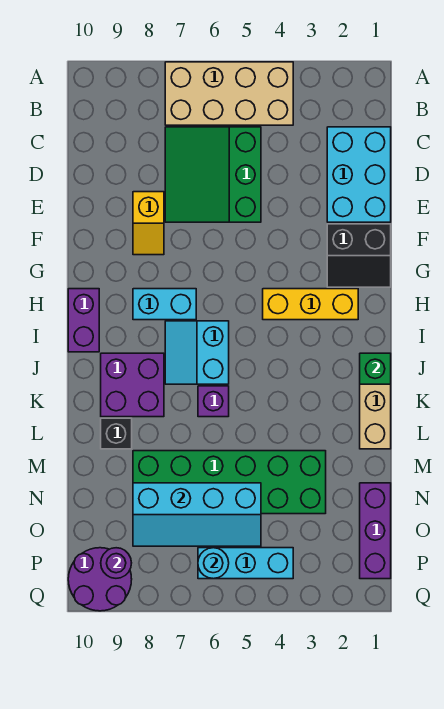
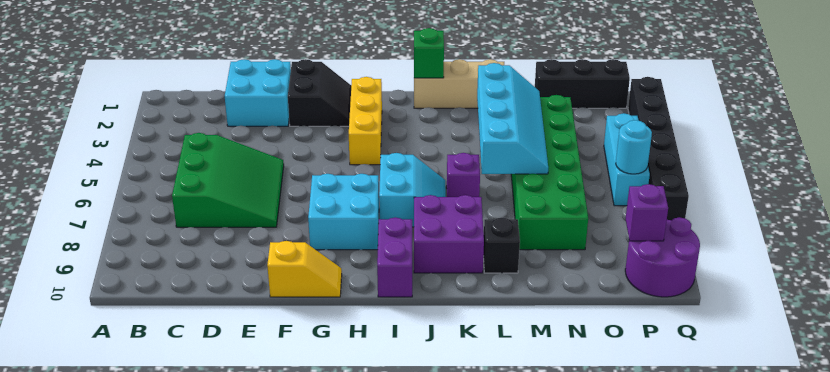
tan 2x4 brick [165,62,293,125] -> none
cyan 2x3 brick [327,127,391,222] -> cyan 2x2 brick [225,59,291,126]
green 3x3 slope [165,127,261,222] -> green 3x3 slope turned to [172,133,284,227]
yellow 1x2 slope [133,192,164,255] -> yellow 1x2 slope moved to [267,241,342,297]
cyan 1x2 brick [133,289,196,320] -> cyan 2x2 brick [308,174,379,250]
purple 1x2 brick [68,289,99,352] -> purple 1x2 brick turned to [377,217,412,297]
cyan 2x2 slope [165,321,229,384] -> cyan 2x2 slope turned to [379,153,446,227]
purple 1x3 brick [360,483,391,579] -> black 1x3 brick [535,59,630,108]
cyan 2x4 slope [133,483,261,546] -> cyan 2x4 slope moved to [477,63,548,174]
purple 1x1 round brick [101,548,131,578] -> purple 1x1 brick [626,184,668,241]
none -> black 1x6 brick [628,77,689,220]

